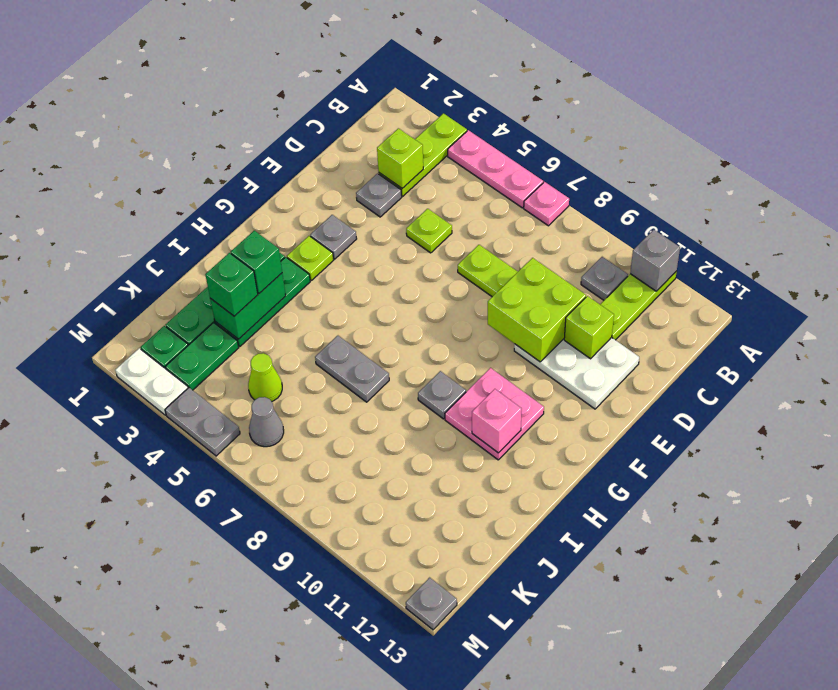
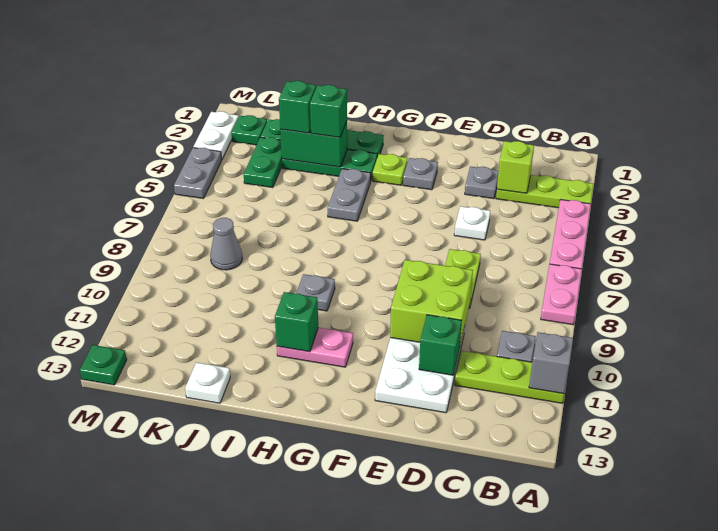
pink 1x1 plate [524,182,569,226] -> pink 1x2 plate [541,264,582,325]
lime 1x1 plate [406,209,452,253] -> white 1x1 plate [454,206,490,240]
lime 1x1 brick [564,296,614,359] -> green 1x1 brick [419,315,462,375]
pink 2x2 plate [445,368,544,460] -> pink 1x2 plate [277,328,353,367]
pink 1x1 brick [472,389,522,453] -> green 1x1 brick [275,292,318,352]
grey 1x2 plate [315,336,389,402] -> grey 1x2 plate moved to [328,169,371,221]
none -> white 1x1 plate [185,362,230,403]
green 1x2 plate [165,323,239,390] -> green 1x2 plate turned to [244,137,282,188]
lime 1x1 cone [248,353,282,402] -> none
grey 1x1 cone [249,397,284,447] -> grey 1x1 cone moved to [210,218,242,270]
grey 1x1 plate [406,578,457,630] -> green 1x1 plate [80,345,127,385]

